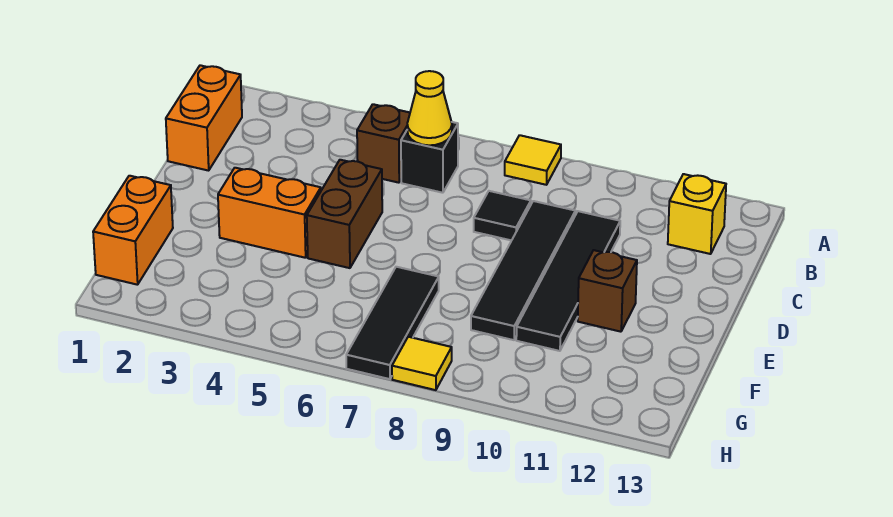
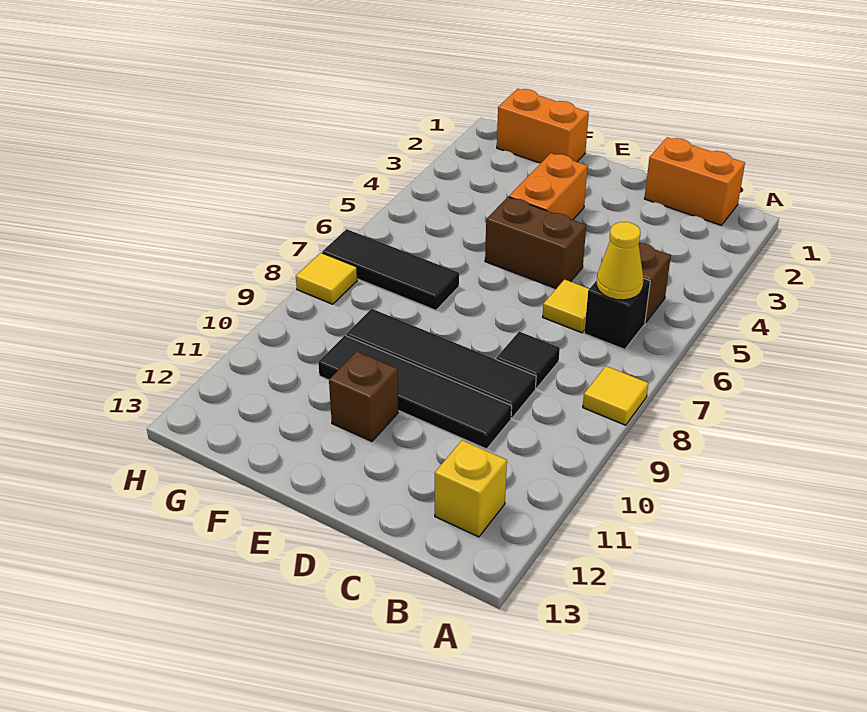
none -> yellow 1x1 tile [543,279,589,333]

